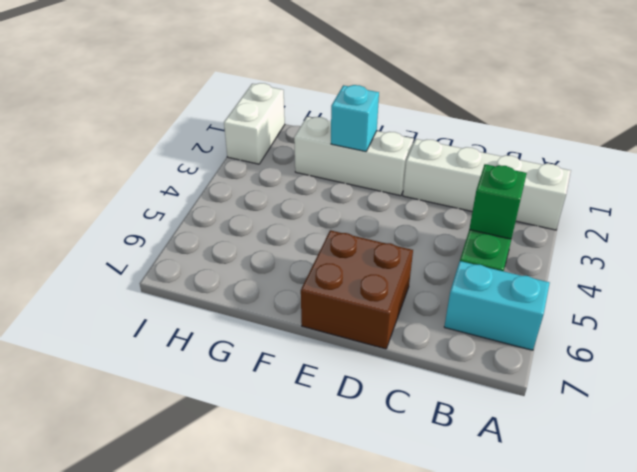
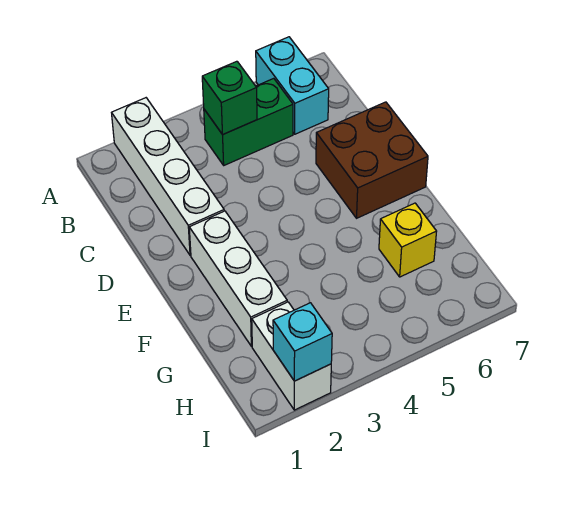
cyan 1x1 brick [331,85,379,151] -> cyan 1x1 brick moved to [273,303,332,381]
none -> yellow 1x1 brick [379,203,437,277]
white 1x2 brick [224,83,285,164] -> white 1x2 brick turned to [252,302,331,410]

